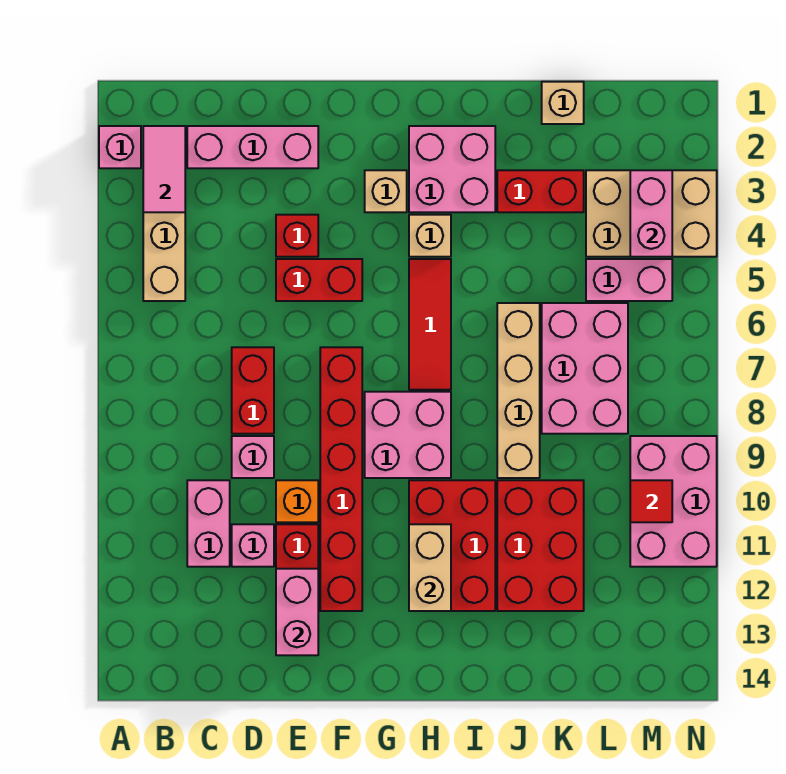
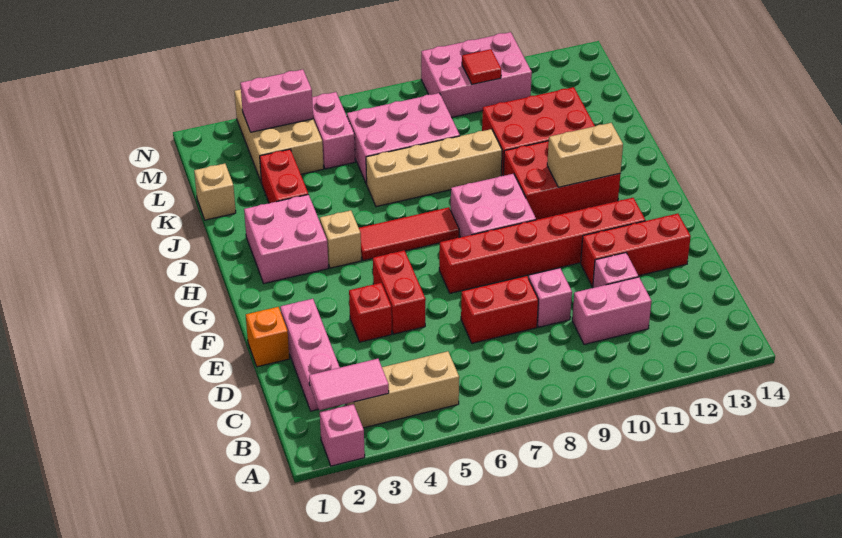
orange 1x1 brick [276,480,318,522] -> orange 1x1 brick moved to [246,307,289,367]
pink 1x2 brick [276,569,318,655] -> none
tan 1x1 brick [365,170,407,212] -> none

